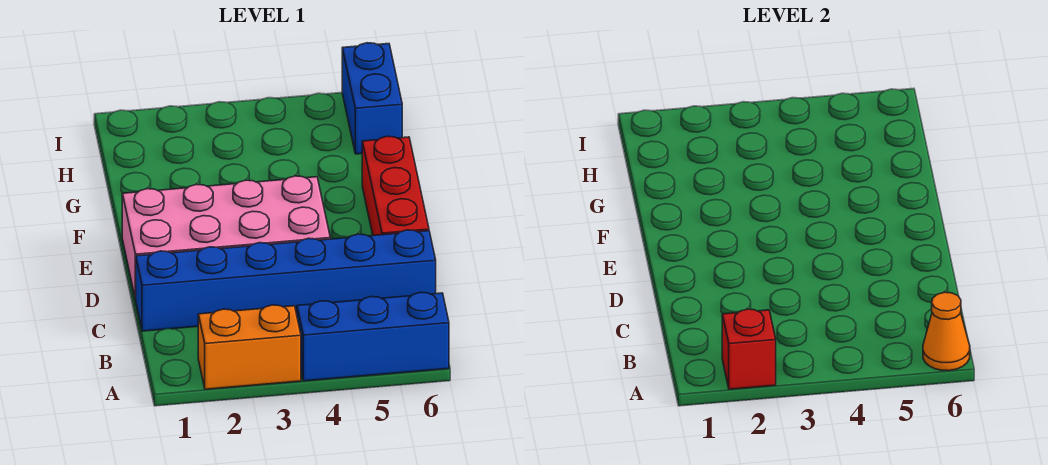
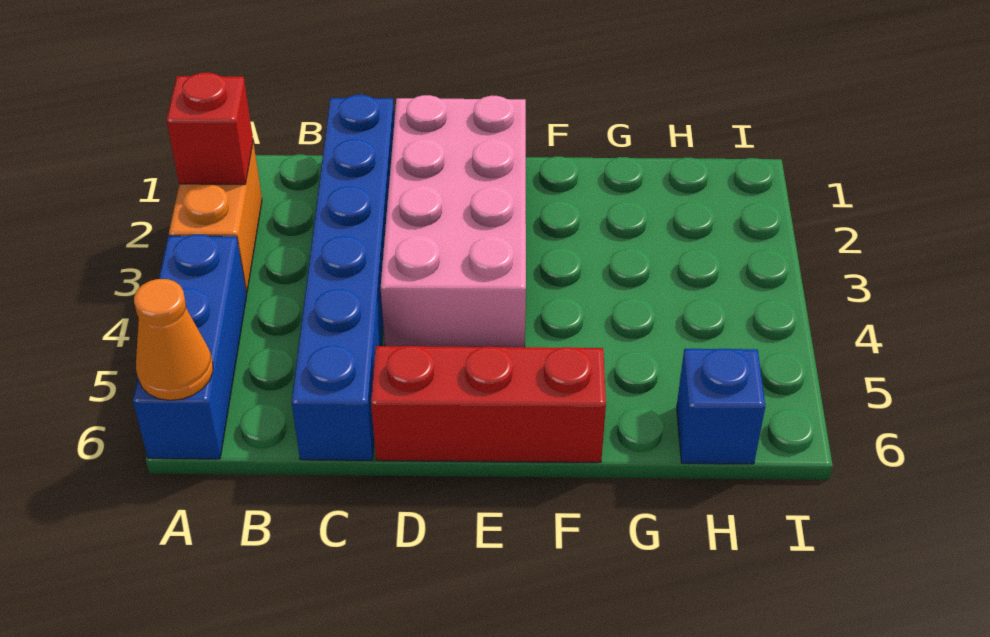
blue 1x2 brick [342,43,402,154] -> blue 1x1 brick [677,349,765,464]

